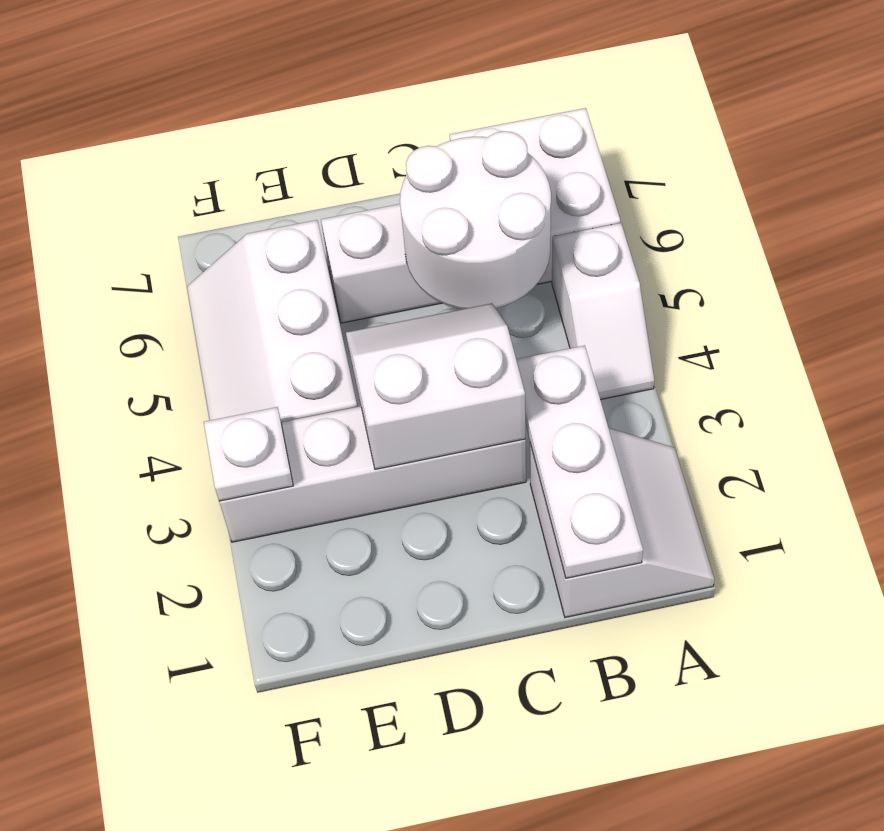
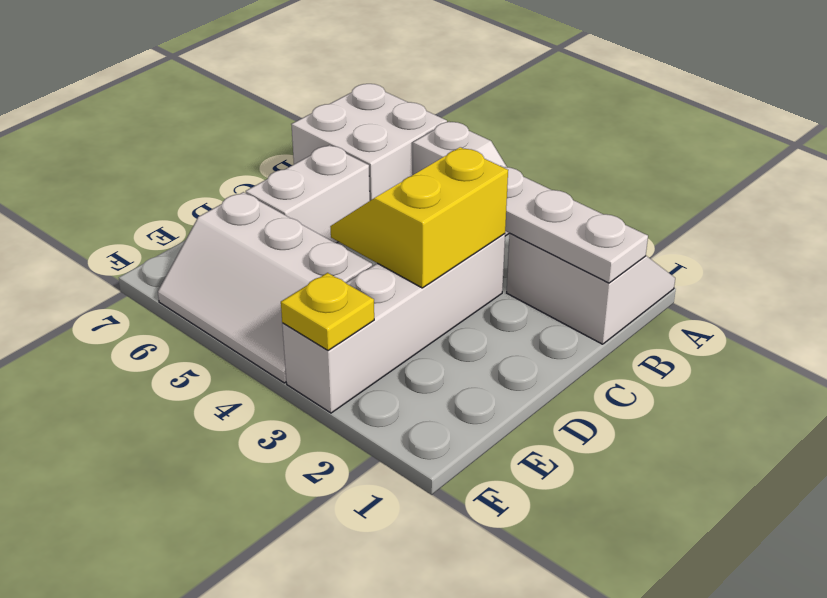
white 2x2 round brick [400,131,551,309] -> none
white 2x2 slope [346,303,525,469] -> yellow 2x2 slope [330,147,508,288]
white 1x1 plate [204,407,293,501] -> yellow 1x1 plate [281,273,374,351]

